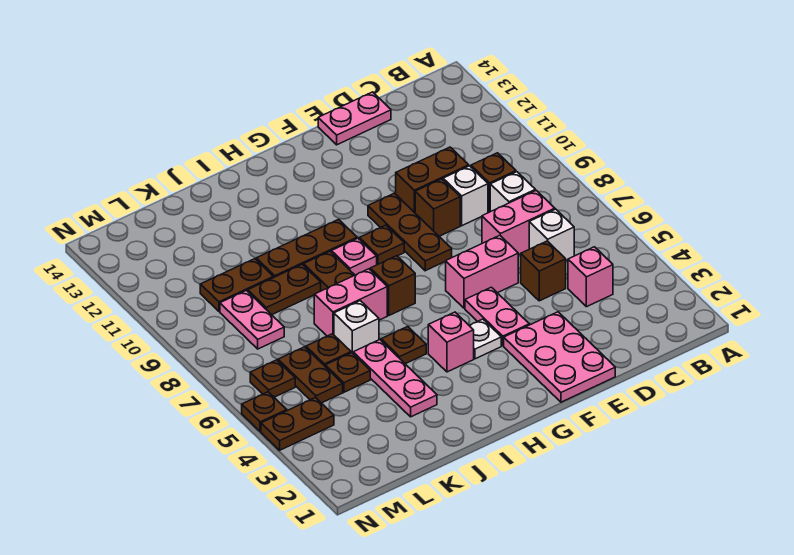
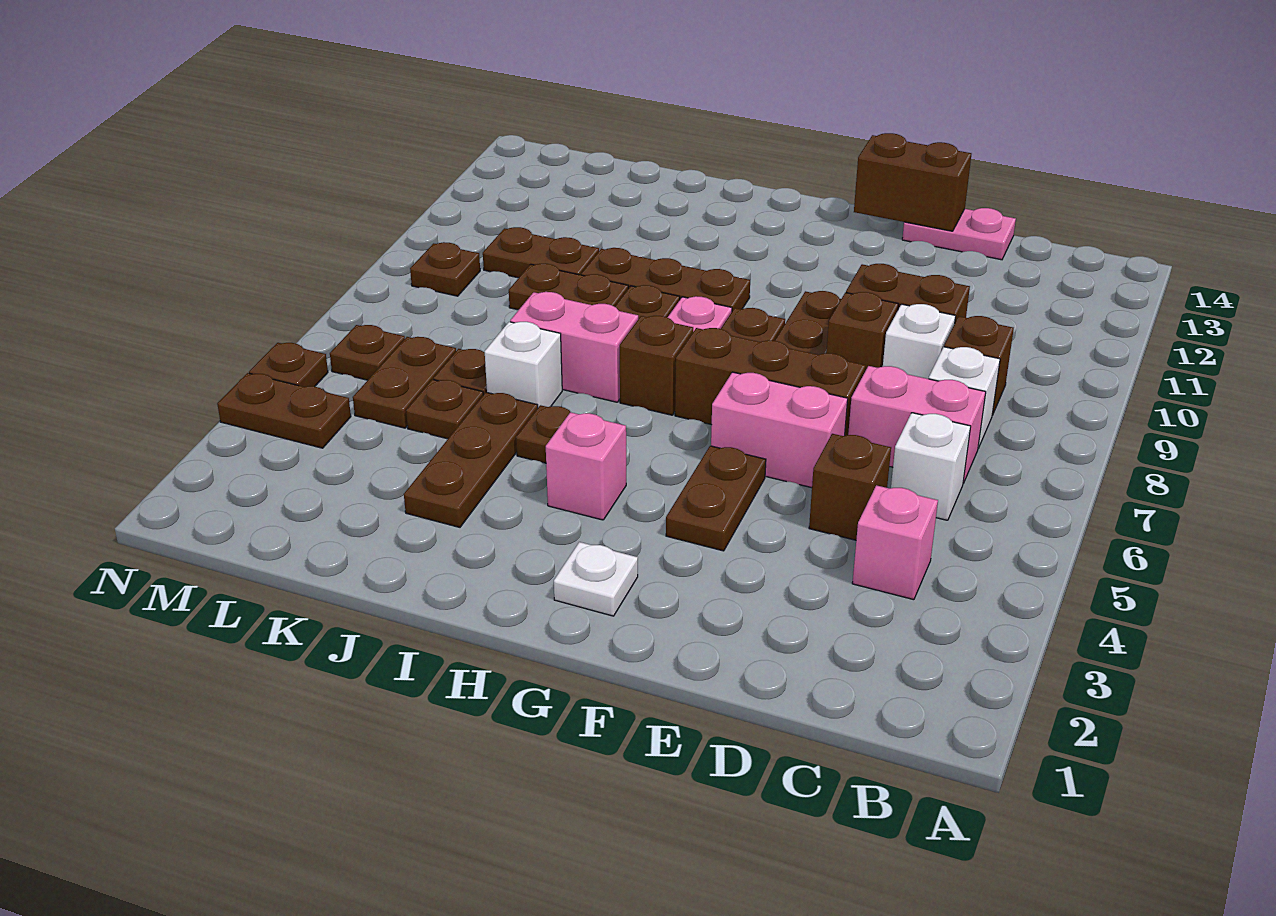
pink 2x3 plate [504,312,615,402] -> none
none -> brown 1x3 brick [675,328,865,436]
none -> brown 1x2 brick [854,133,971,231]
pink 1x2 plate [465,287,529,346] -> brown 1x2 plate [666,446,766,551]
white 1x1 plate [469,319,501,359] -> white 1x1 plate moved to [554,542,638,616]
pink 1x3 plate [353,340,437,417] -> brown 1x3 plate [404,392,538,527]
pink 1x2 plate [220,291,284,349] -> none
none -> brown 1x1 plate [410,242,480,296]

